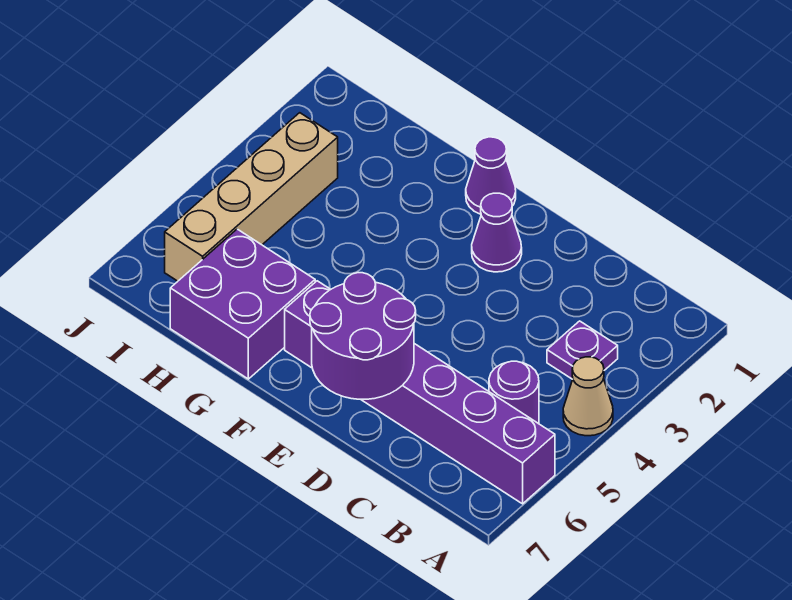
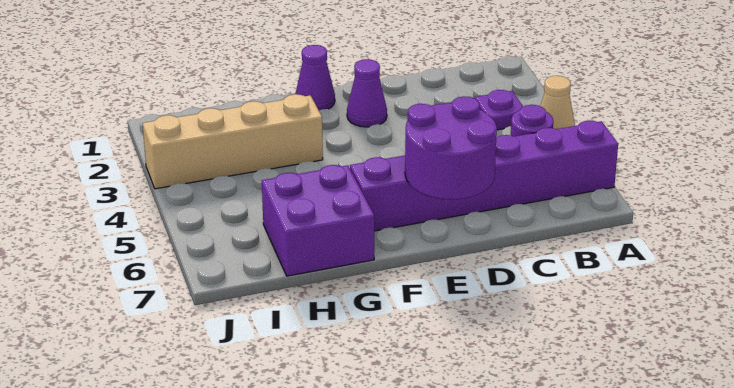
tan 1x4 brick [165,113,338,281] -> tan 1x4 brick turned to [143,94,323,189]

